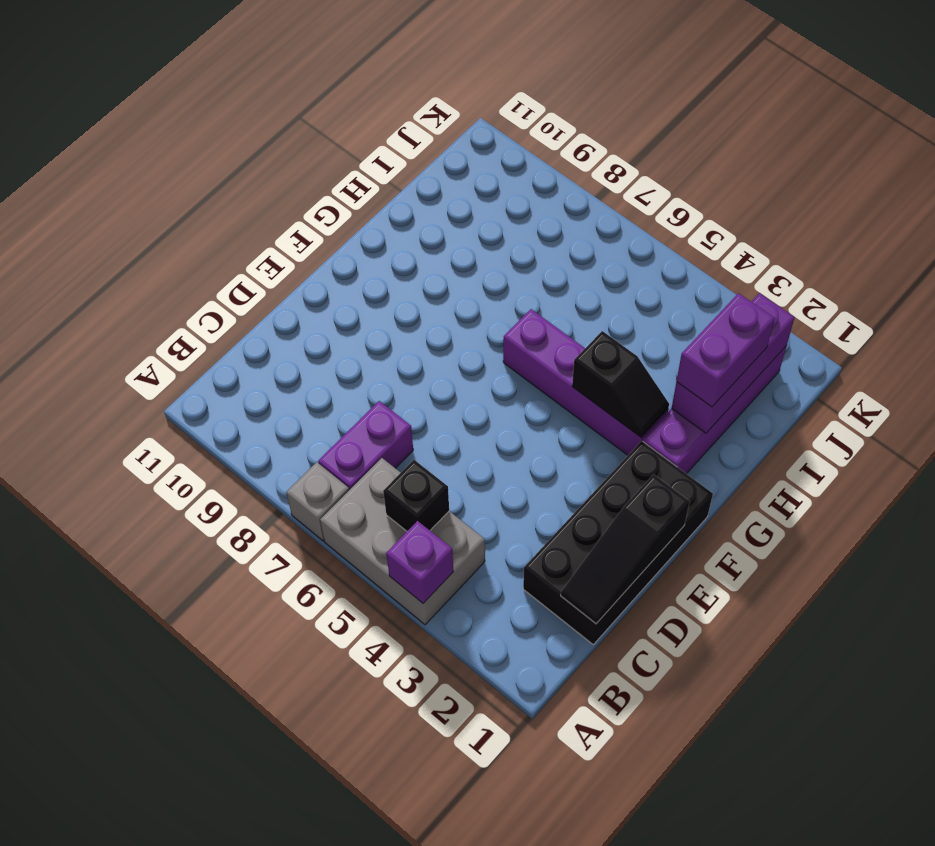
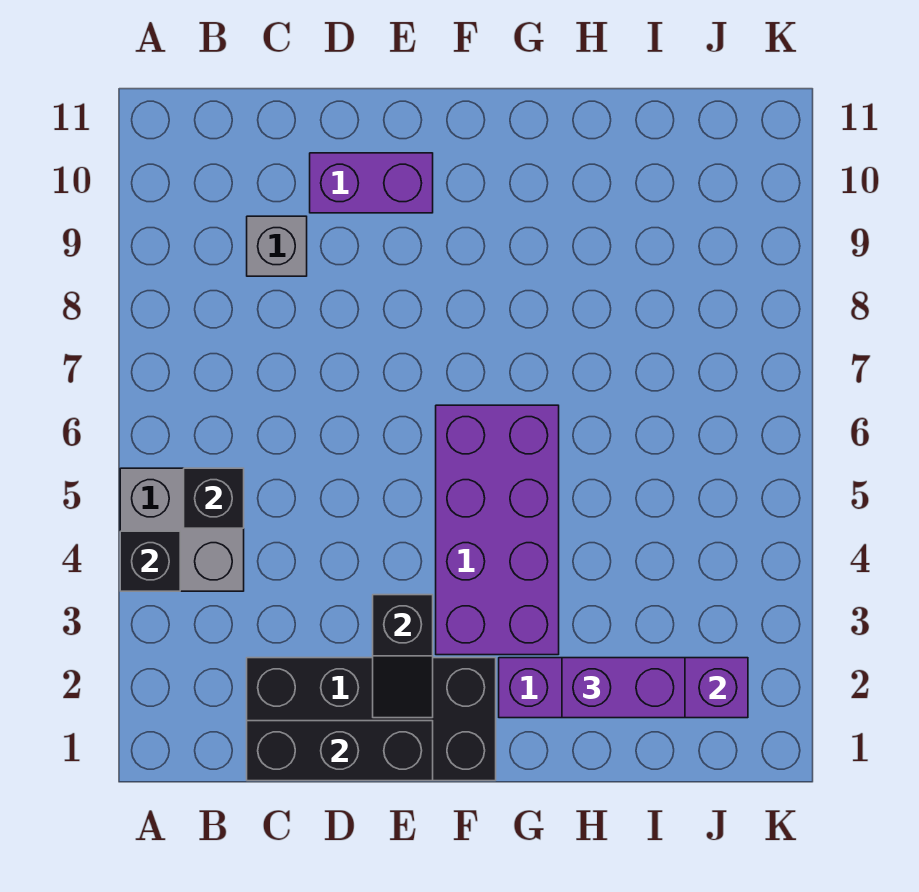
grey 2x3 brick [320,458,485,625] -> grey 2x2 brick [120,468,244,591]
purple 1x1 brick [386,521,453,603] -> black 1x1 brick [120,531,180,591]
grey 1x1 brick [286,462,349,541] -> grey 1x1 brick moved to [247,216,307,276]
purple 1x2 brick [318,401,413,490] -> purple 1x2 brick moved to [310,153,433,213]
black 1x3 slope [561,474,690,624] -> black 1x3 brick [247,721,433,781]
purple 1x4 brick [503,309,668,455] -> purple 2x4 brick [436,405,559,655]
black 1x2 slope [572,331,669,438] -> black 1x2 slope moved to [373,595,433,718]

